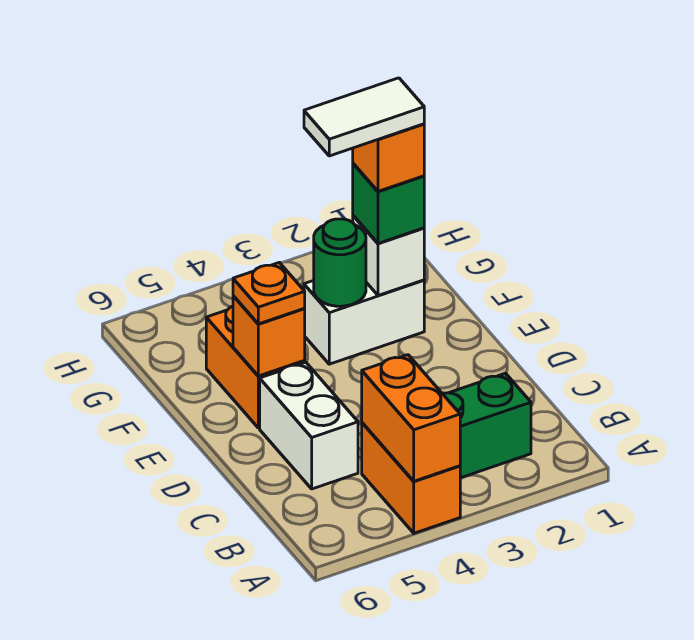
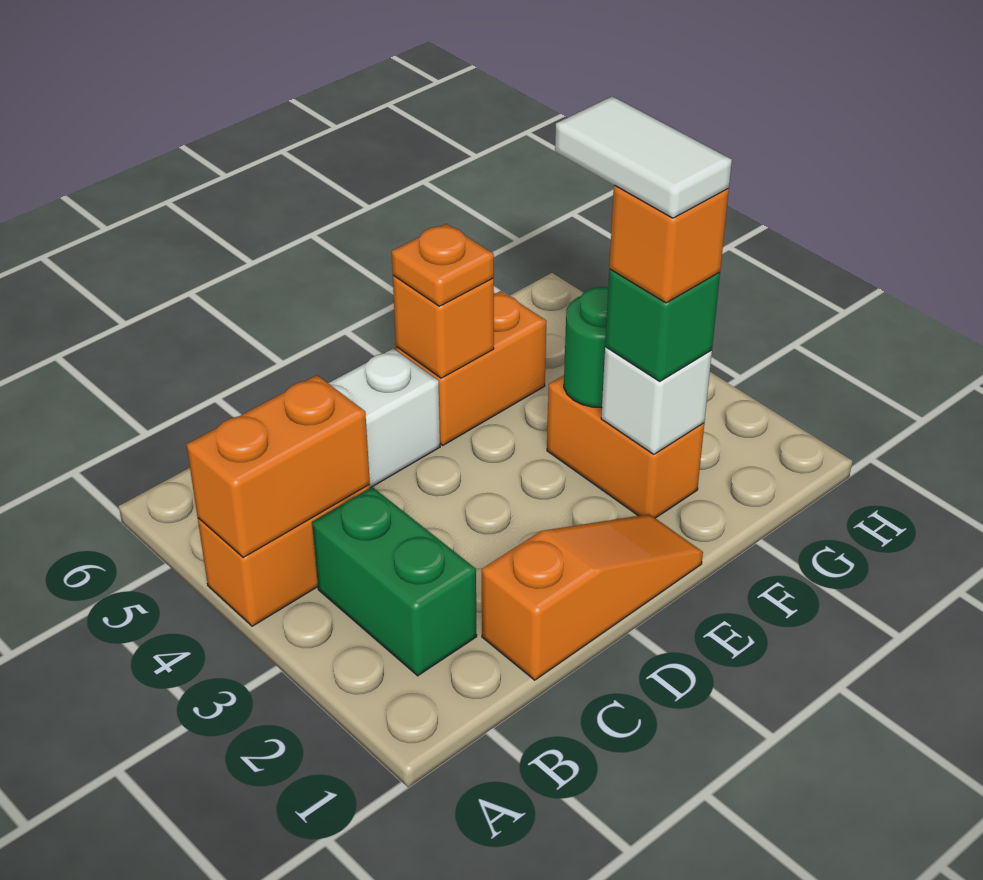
none -> orange 1x3 slope [482,514,703,680]
white 1x2 brick [304,280,424,364] -> orange 1x2 brick [547,375,704,518]

